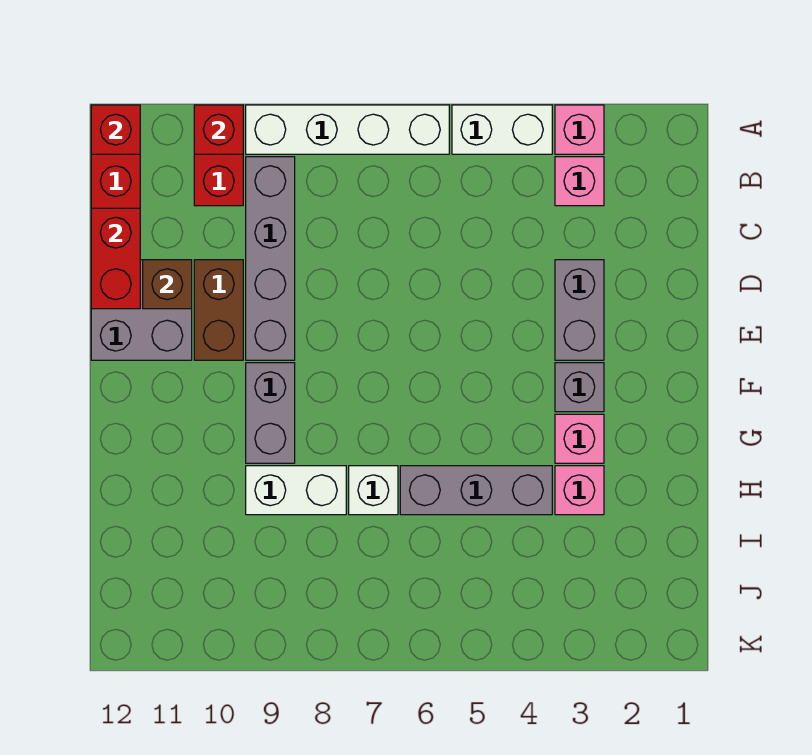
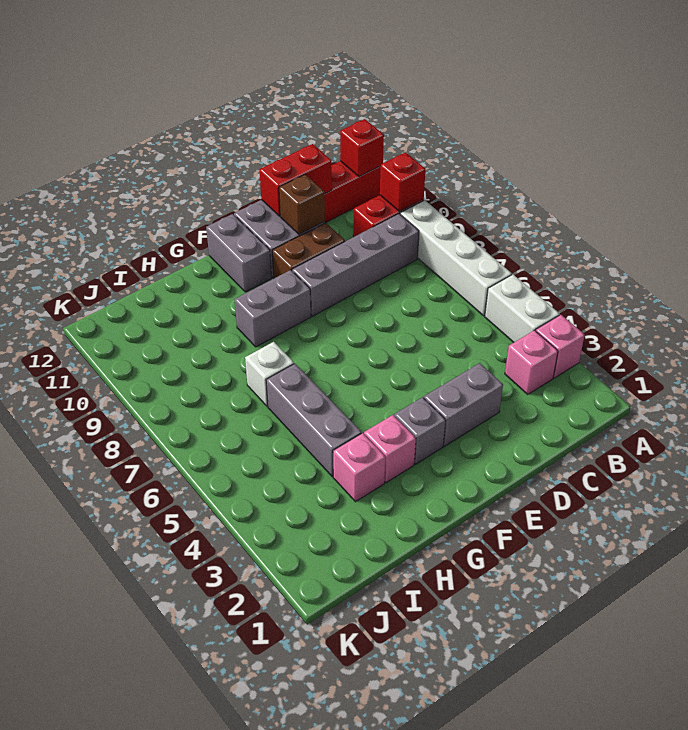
none -> grey 1x2 brick [206,214,271,292]
white 1x2 brick [246,466,346,515] -> none

